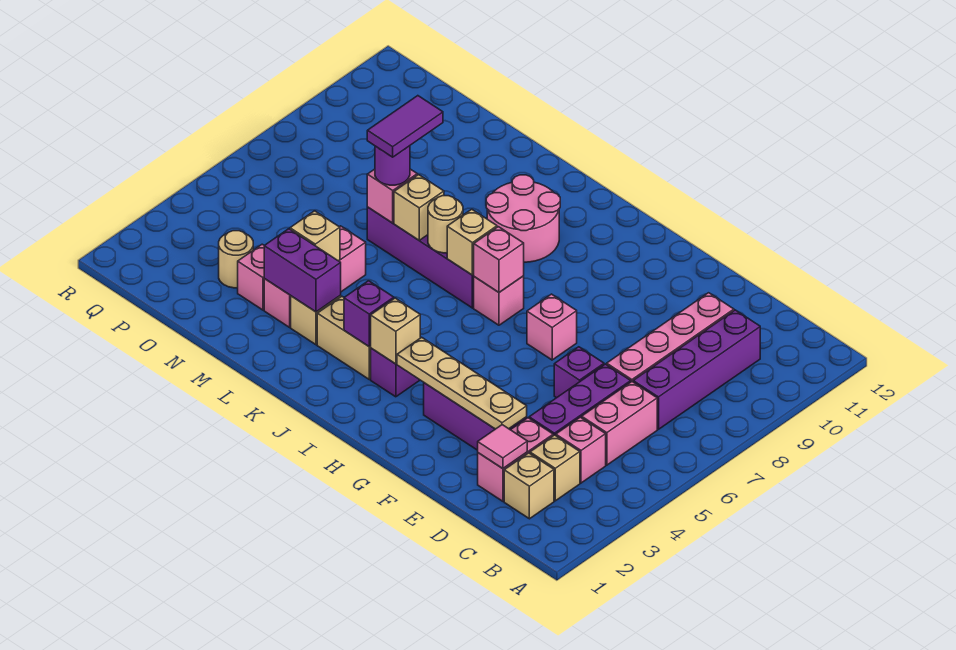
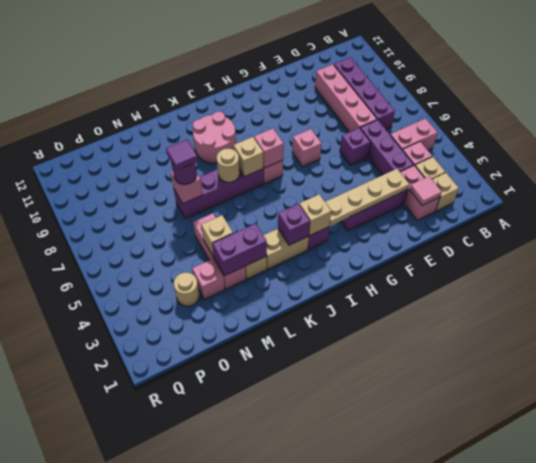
pink 1x2 brick [582,382,657,465] -> pink 1x2 brick turned to [390,118,437,150]
tan 1x1 brick [394,175,444,240] -> none
purple 1x2 tile [367,96,443,157] -> purple 1x1 tile [166,140,198,170]

